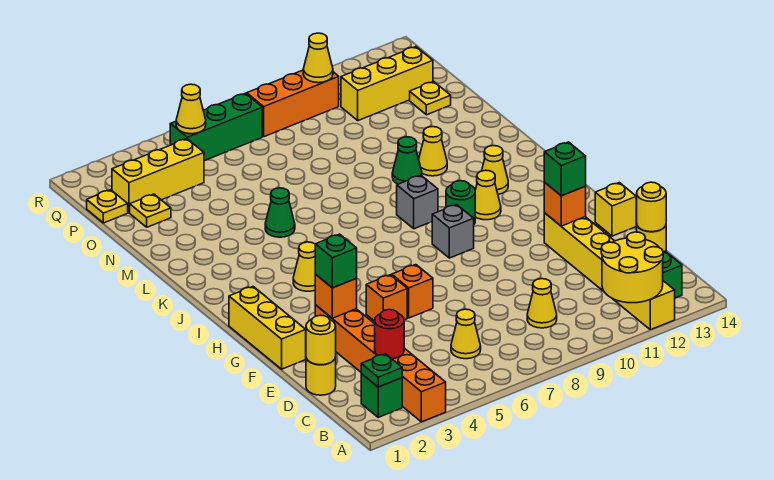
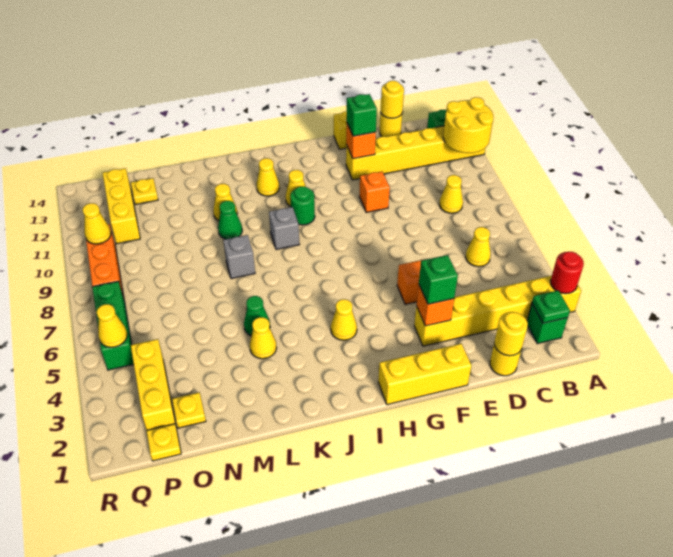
orange 1x6 brick [315,305,446,422] -> yellow 1x6 brick [414,276,581,346]
red 1x1 round brick [375,310,404,359] -> red 1x1 round brick moved to [551,252,584,294]
orange 1x1 brick [392,265,433,318] -> orange 1x1 brick moved to [359,172,390,213]
grey 1x1 brick [432,205,474,258] -> grey 1x1 brick moved to [223,235,255,279]
none -> yellow 1x1 cone [250,317,277,359]

